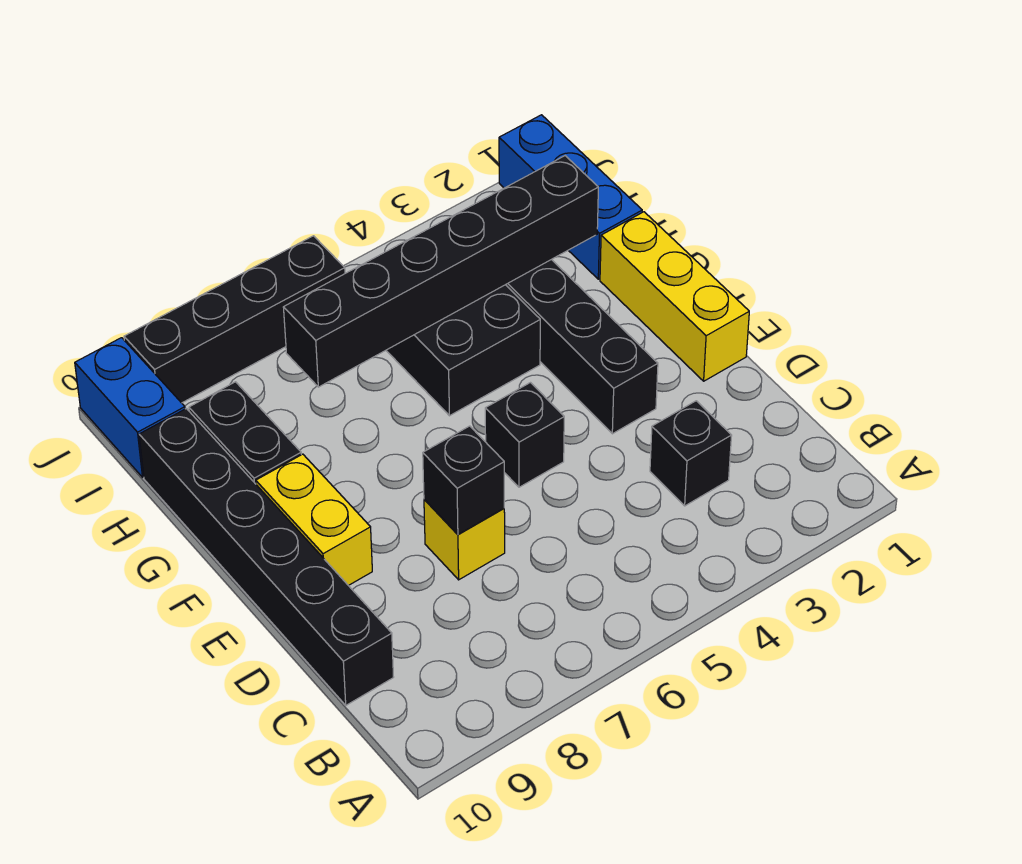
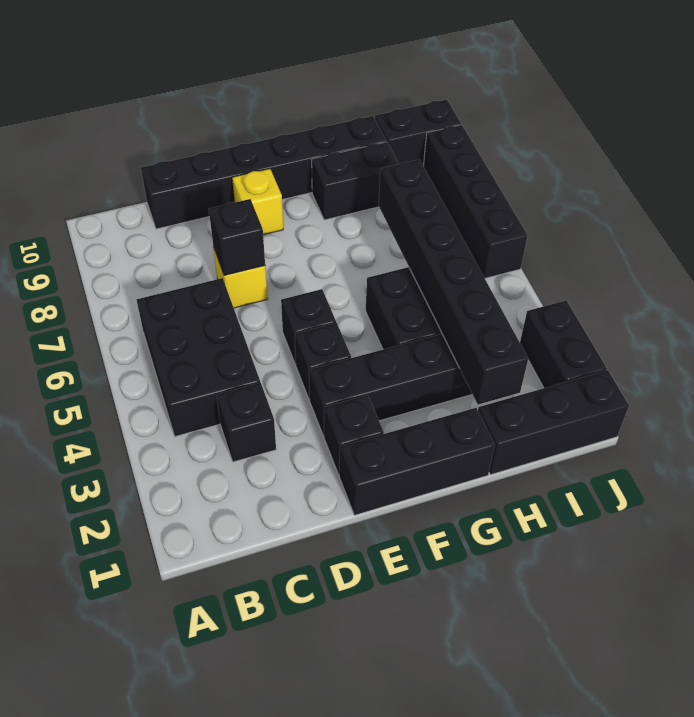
none -> black 2x3 brick [137,278,260,436]
yellow 1x3 brick [600,212,749,381] -> black 1x3 brick [339,408,495,515]
none -> black 1x1 brick [324,395,384,475]
none -> black 1x1 brick [295,323,351,400]
yellow 1x2 brick [256,454,372,586] -> yellow 1x1 brick [232,169,283,235]
blue 1x3 brick [499,115,642,279] -> black 1x3 brick [478,370,629,475]
blue 1x2 brick [75,338,185,477] -> black 1x2 brick [375,100,461,166]
none -> black 1x2 brick [520,300,607,388]

